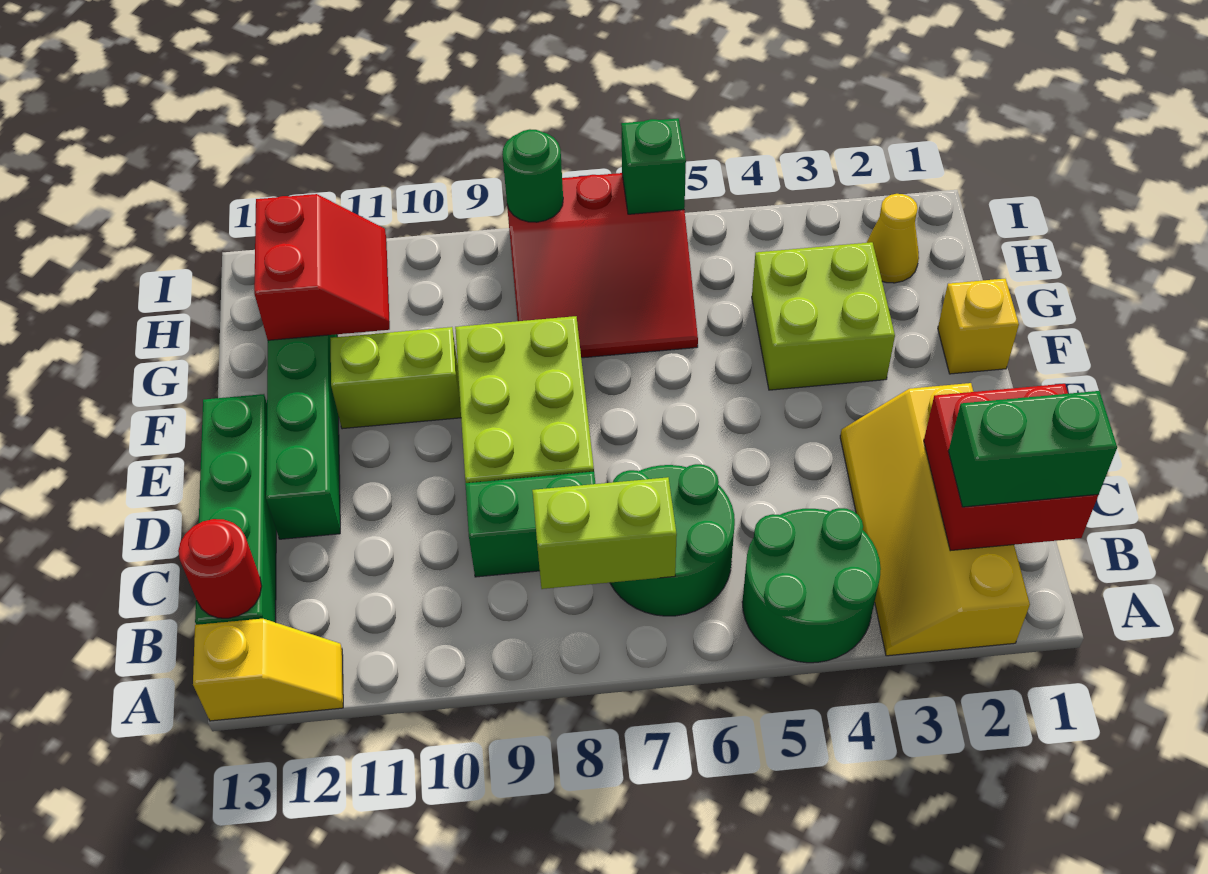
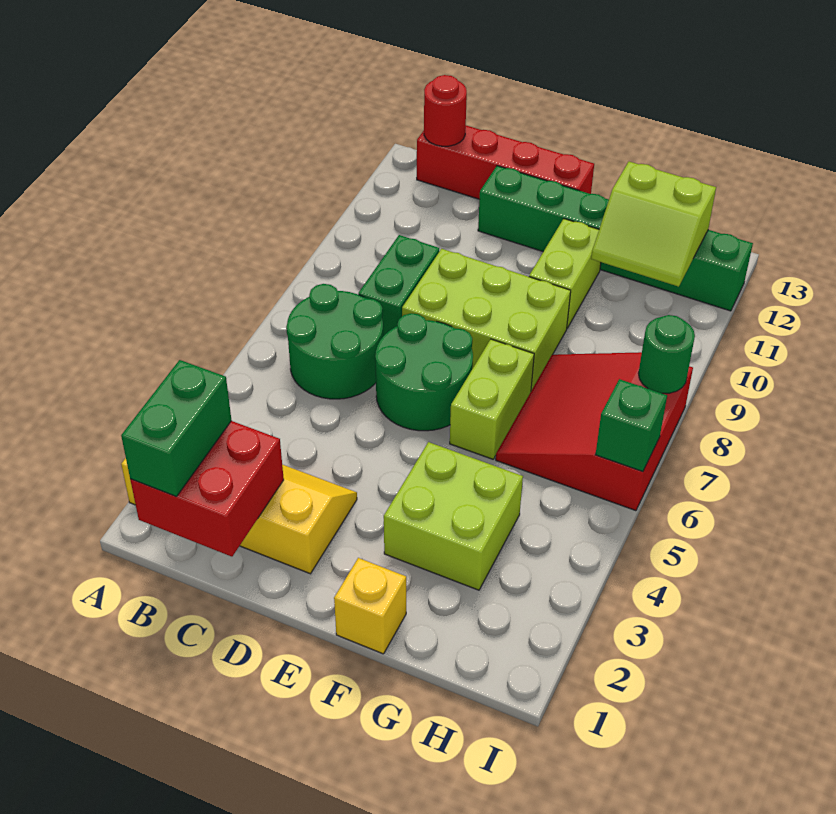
green 2x2 round brick [742,508,881,663] -> green 2x2 round brick moved to [375,313,473,431]
yellow 1x2 slope [193,619,343,721] -> none
lime 1x2 brick [532,477,677,589] -> lime 1x2 brick moved to [450,339,534,459]
green 1x4 brick [195,394,276,625] -> red 1x4 brick [417,126,594,199]
red 2x2 slope [254,194,390,340] -> lime 2x2 slope [591,162,716,287]
yellow 1x1 cone [867,194,919,283] -> none

